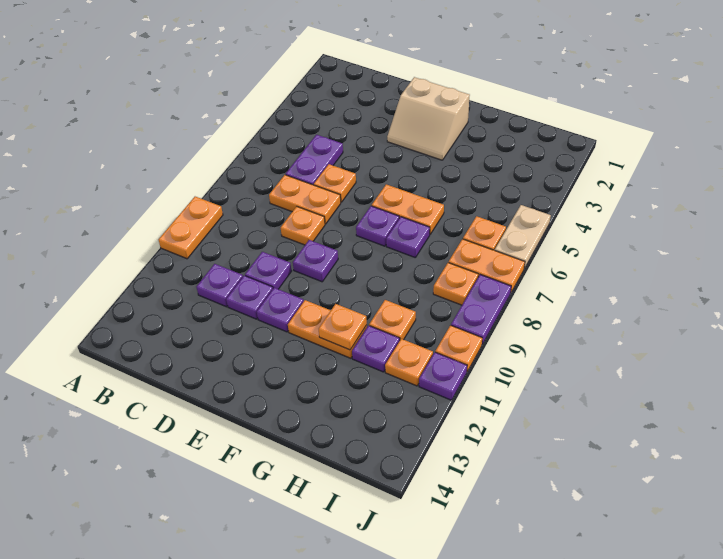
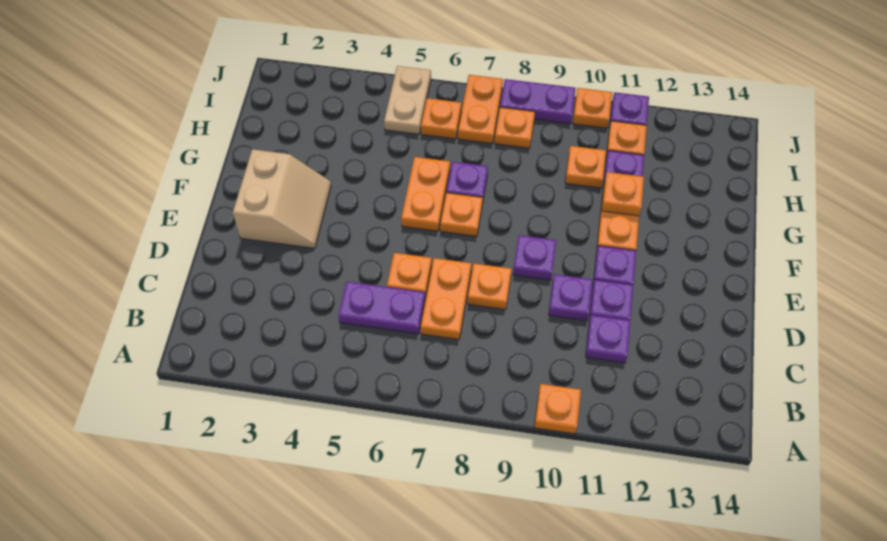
orange 1x2 plate [159,197,223,259] -> orange 1x1 plate [534,384,581,434]
purple 1x1 plate [356,206,399,246] -> orange 1x1 plate [440,193,483,236]
tan 1x2 plate [495,205,551,269] -> tan 1x2 plate turned to [384,66,431,134]

